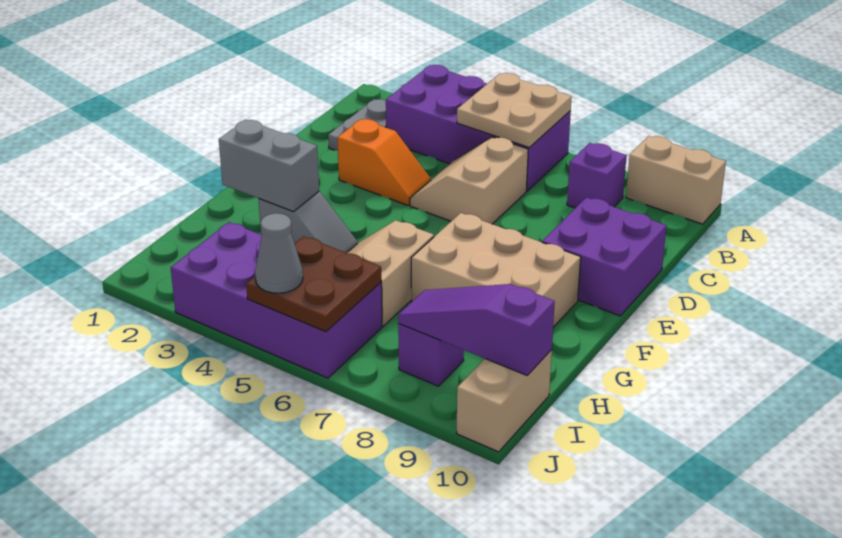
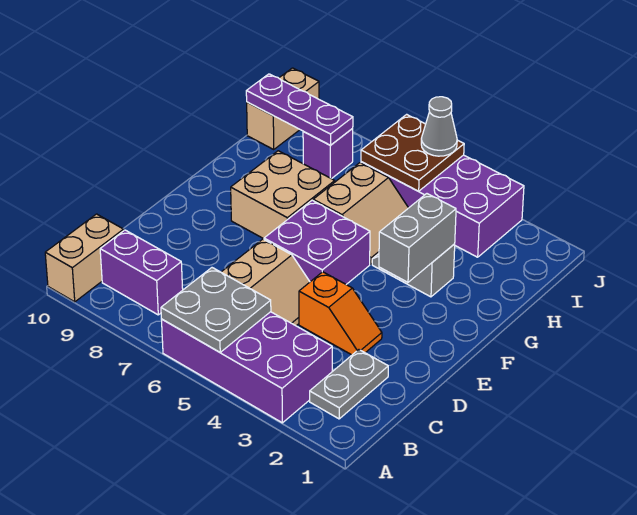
tan 2x2 plate [457,73,572,148] -> grey 2x2 plate [161,268,271,352]
tan 1x2 brick [626,136,726,224] -> tan 1x2 brick turned to [45,214,124,302]
purple 1x1 brick [567,143,627,208] -> purple 1x2 brick [100,230,183,315]
orange 1x2 slope [337,119,431,205] -> orange 1x2 slope turned to [299,272,382,355]
purple 2x2 brick [542,197,667,316] -> purple 2x2 brick moved to [264,200,370,284]
tan 2x3 brick [411,213,581,327] -> tan 2x2 brick [231,151,335,239]
grey 1x2 brick [219,120,319,212] -> grey 1x2 brick turned to [379,194,456,282]
purple 1x3 slope [398,284,555,375] -> purple 1x3 plate [246,74,353,145]

